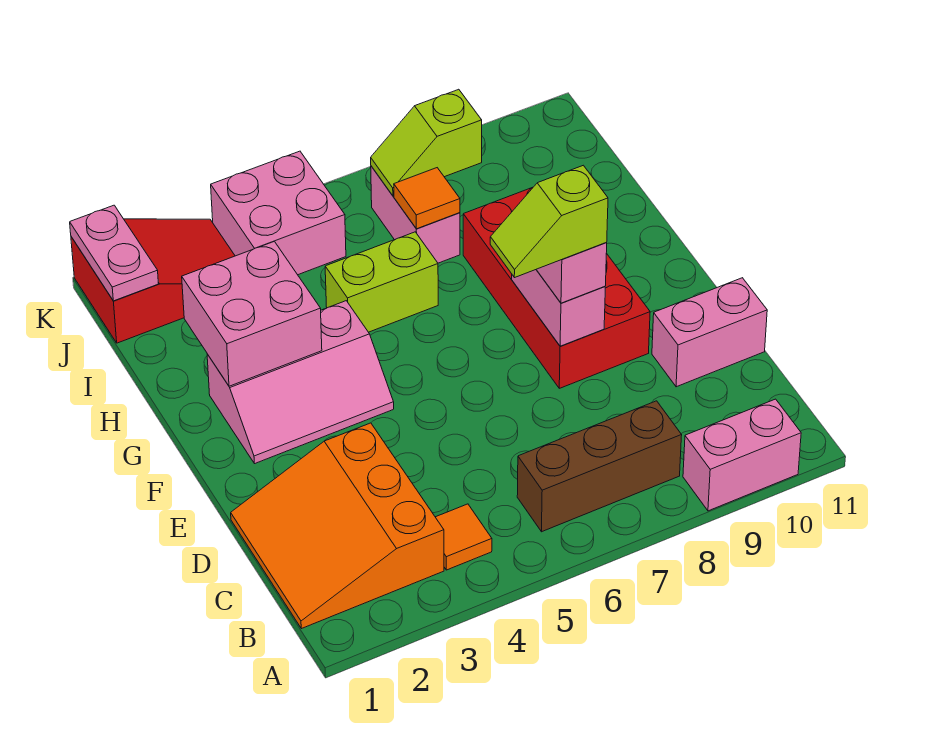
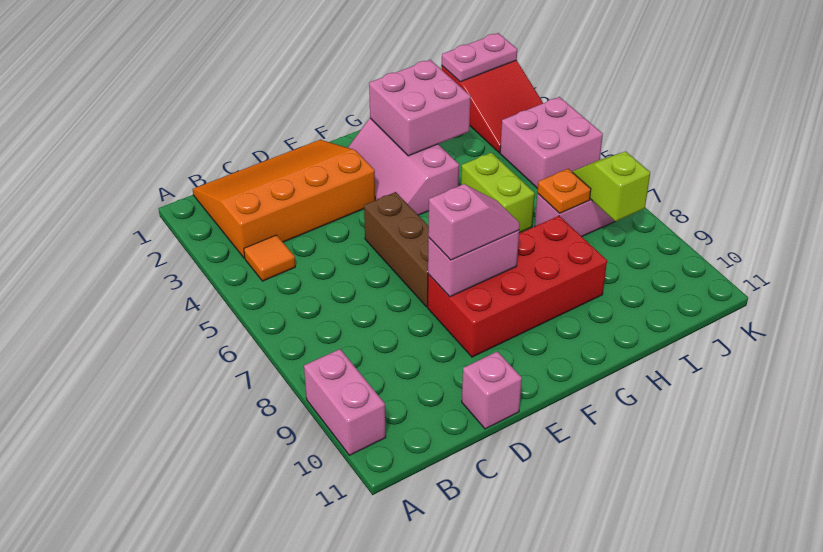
orange 3x3 slope [231,423,444,629] -> orange 3x4 slope [193,140,375,258]
brown 1x3 brick [517,401,682,532] -> brown 1x3 brick moved to [364,192,429,307]
pink 1x2 brick [652,278,767,387] -> pink 1x1 brick [462,352,522,429]
lime 1x2 slope [490,165,608,278] -> none
orange 1x1 tile [394,168,460,229] -> orange 1x1 plate [537,169,591,213]

